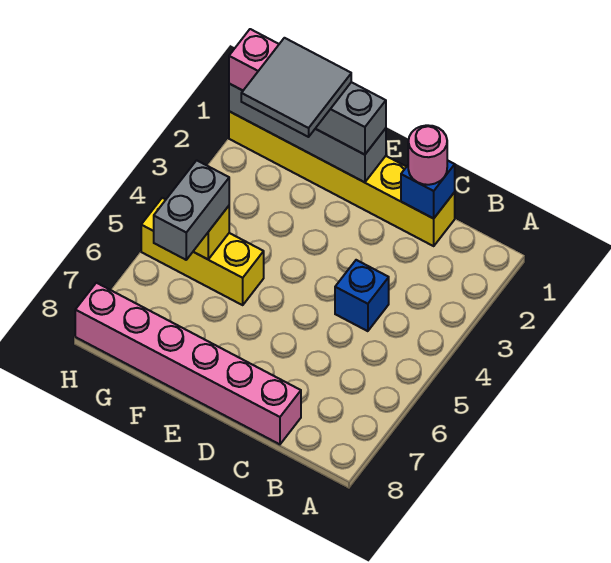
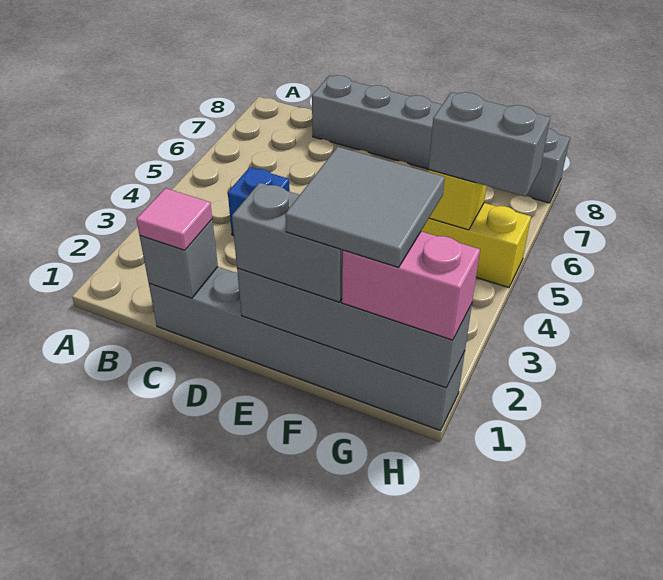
yellow 1x6 brick [229,111,455,246] -> grey 1x6 brick [149,267,465,430]
blue 1x1 brick [401,160,455,219] -> grey 1x1 brick [140,220,218,298]
pink 1x1 round brick [408,125,447,185] -> pink 1x1 tile [136,188,212,250]
pink 1x6 brick [75,283,301,444] -> grey 1x6 brick [312,75,570,203]
grey 1x2 brick [154,160,229,260] -> grey 1x2 brick turned to [429,92,550,197]

